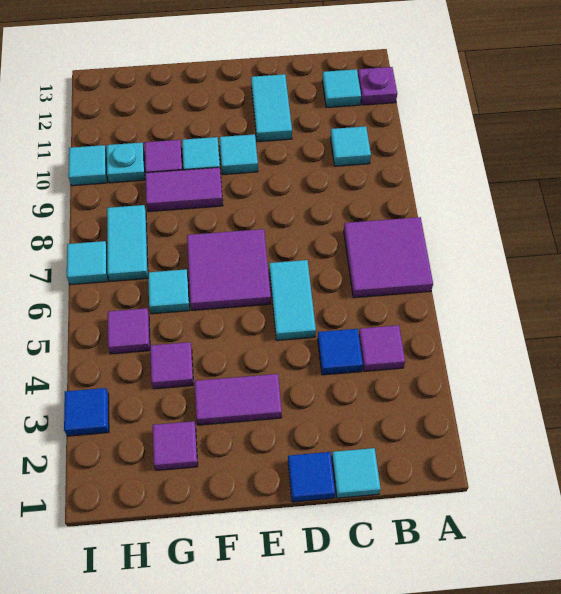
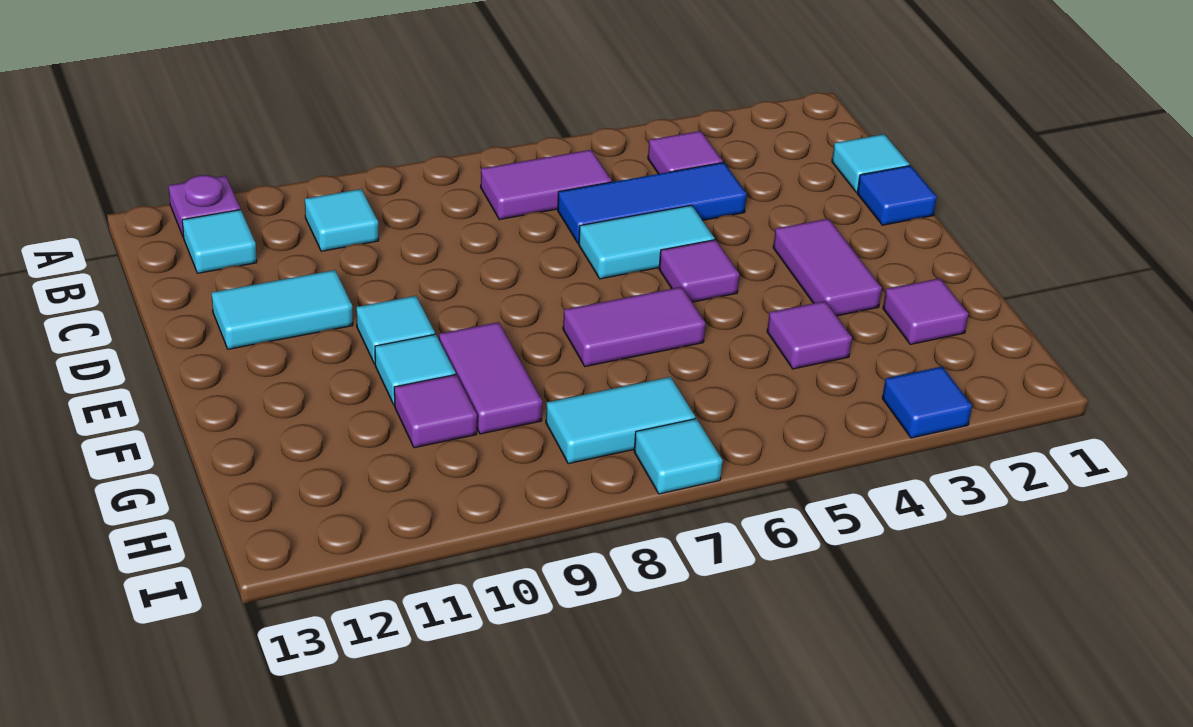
purple 2x2 tile [344,217,433,298] -> purple 1x2 tile [481,150,612,219]
blue 1x1 tile [318,329,363,375] -> blue 1x3 tile [558,162,747,243]
purple 2x2 tile [187,229,271,310] -> purple 1x2 tile [563,287,705,367]
cyan 1x1 tile [148,269,190,314] -> none
purple 1x1 tile [108,308,150,354] -> purple 1x1 tile moved to [659,240,739,302]
cyan 1x1 plate [107,143,145,183] -> none
cyan 1x1 tile [68,145,107,186] -> none

